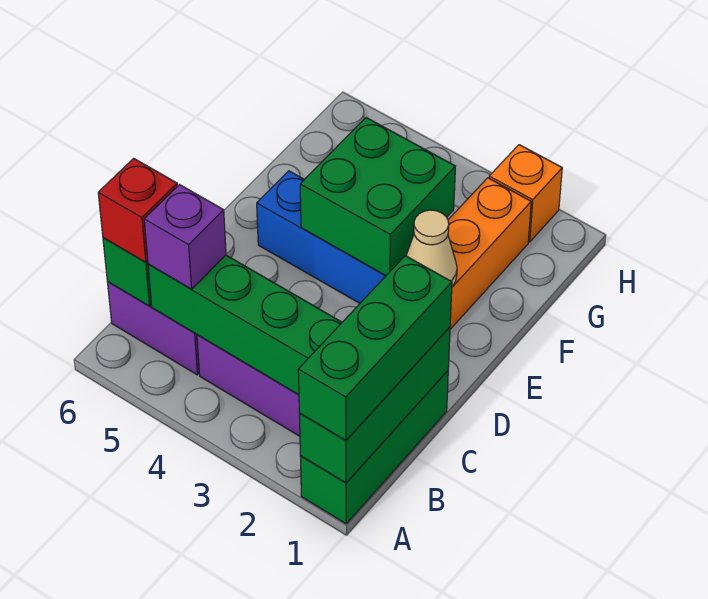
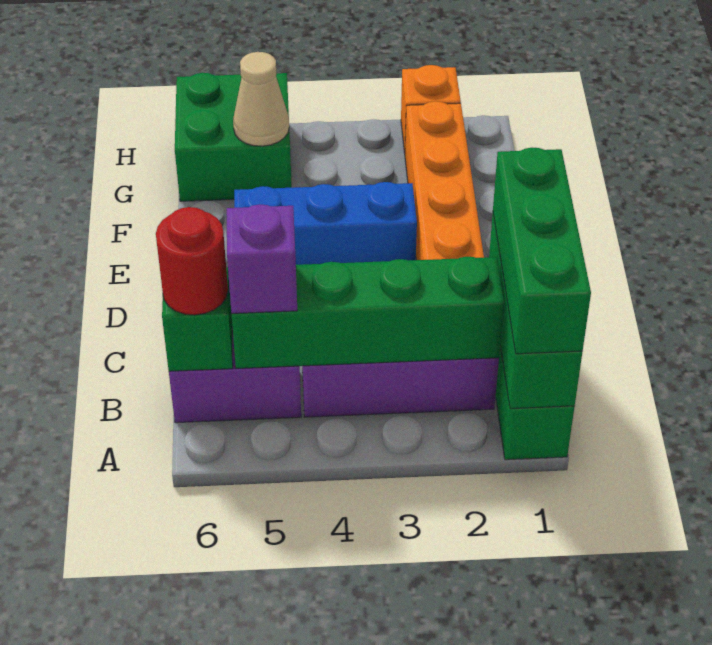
red 1x1 brick [98,158,177,262] -> red 1x1 round brick [156,207,228,315]
tan 1x1 cone [406,210,457,286] -> tan 1x1 cone moved to [233,52,289,146]
green 2x2 brick [300,118,455,276] -> green 2x2 brick moved to [175,73,292,201]

